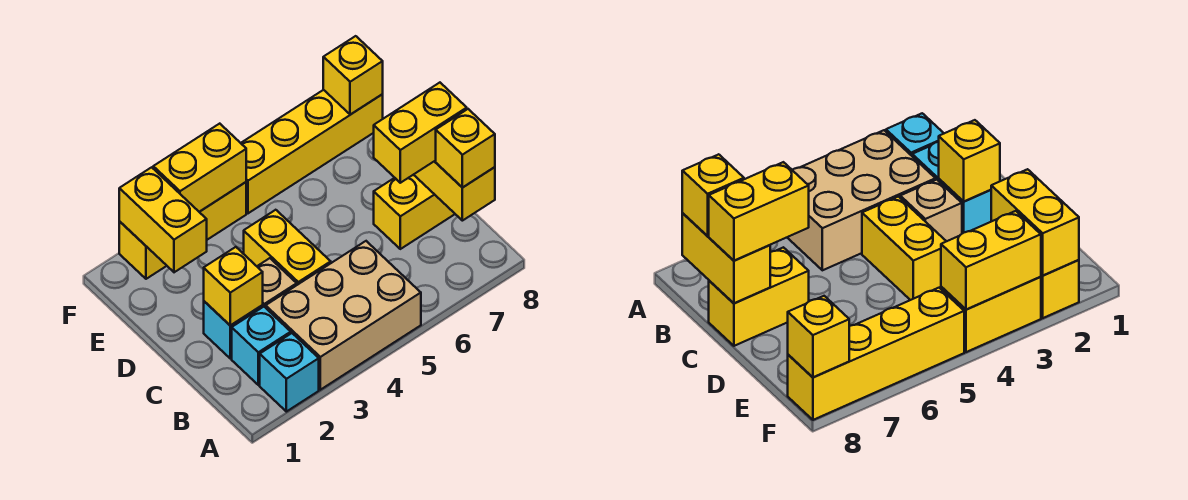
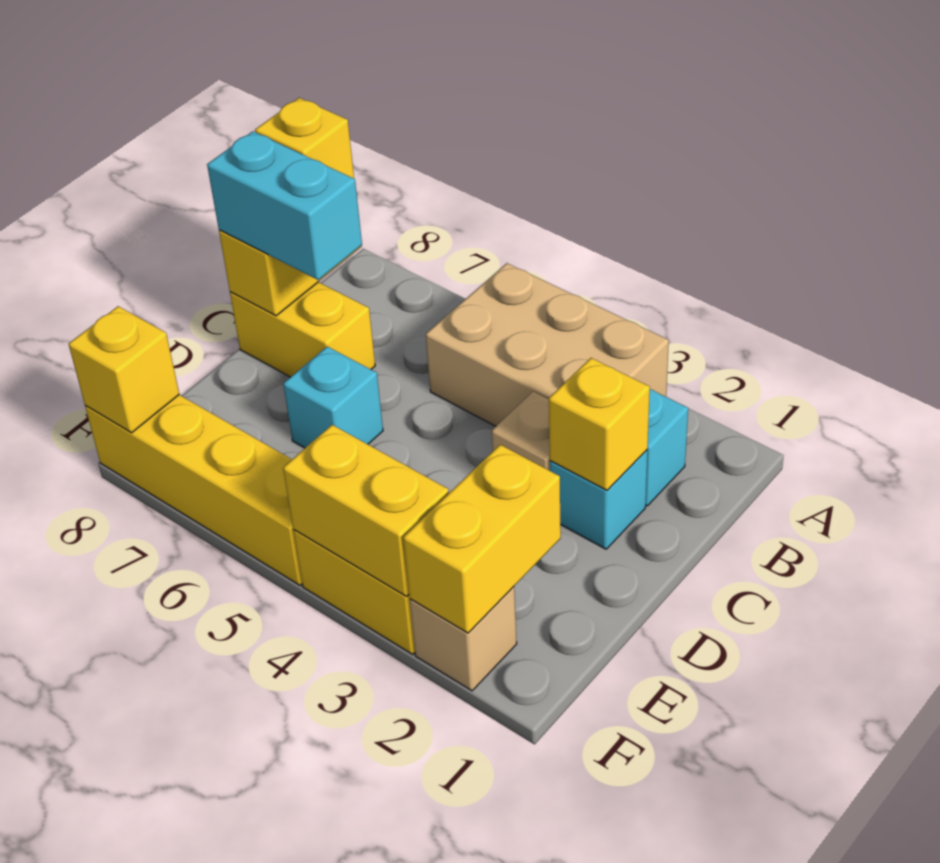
cyan 1x1 brick [260,333,319,412] -> cyan 1x1 brick moved to [283,347,383,448]
yellow 1x2 brick [244,210,331,285] -> none
yellow 1x2 brick [374,83,467,183] -> cyan 1x2 brick [207,131,362,280]
yellow 1x1 brick [119,221,167,279] -> tan 1x1 brick [410,587,517,691]

